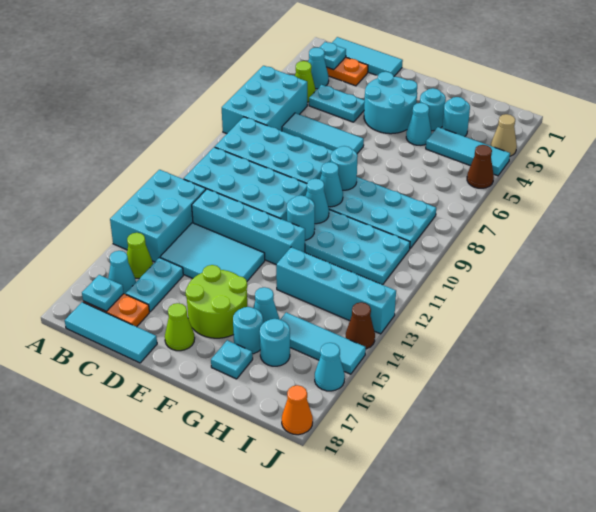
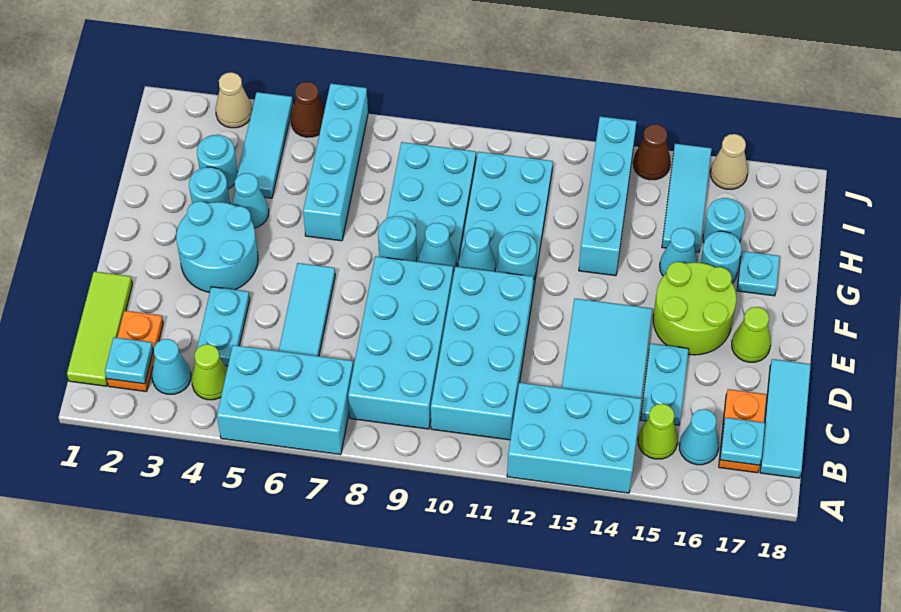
cyan 1x3 tile [332,37,403,76] -> lime 1x3 tile [67,272,132,386]
cyan 1x4 brick [192,189,305,264] -> cyan 1x4 brick moved to [303,84,368,241]
cyan 1x2 plate [126,258,183,312] -> cyan 1x2 plate turned to [640,343,689,425]
cyan 1x1 cone [315,343,345,391] -> tan 1x1 cone [710,134,748,189]
orange 1x1 cone [282,385,313,435] -> none

